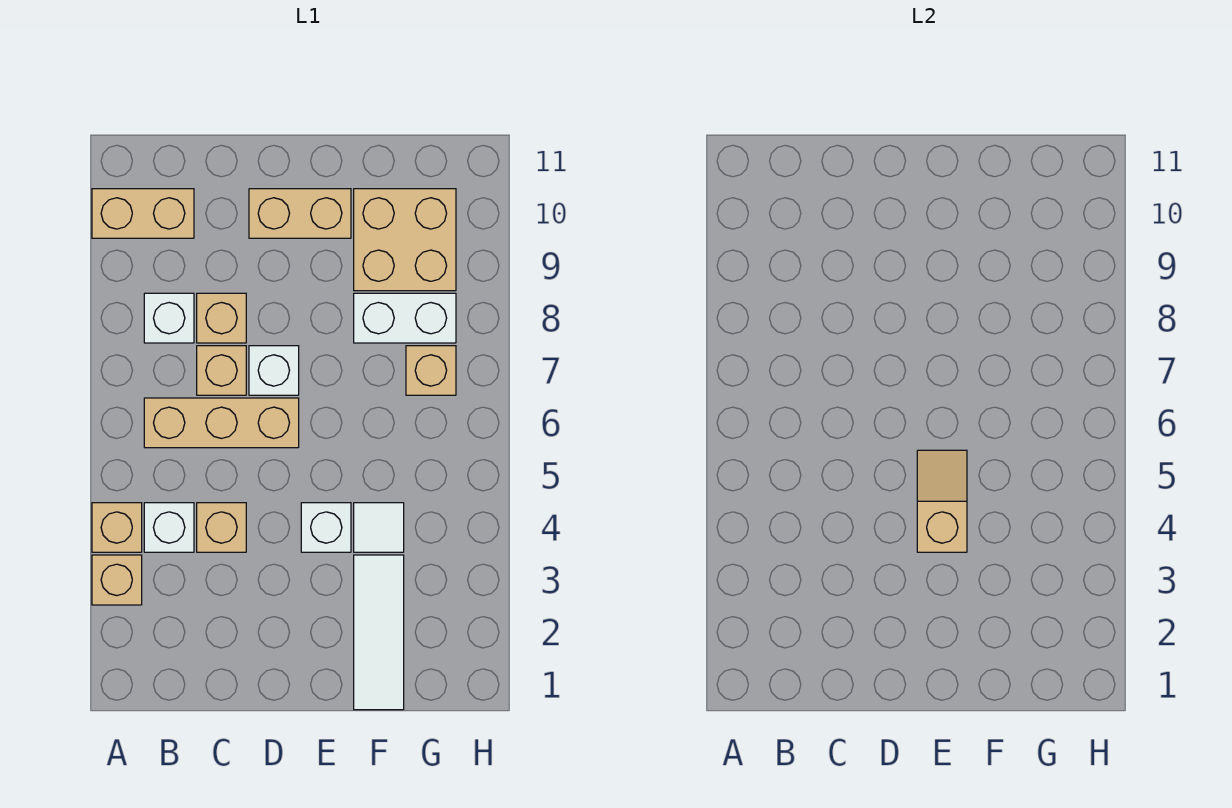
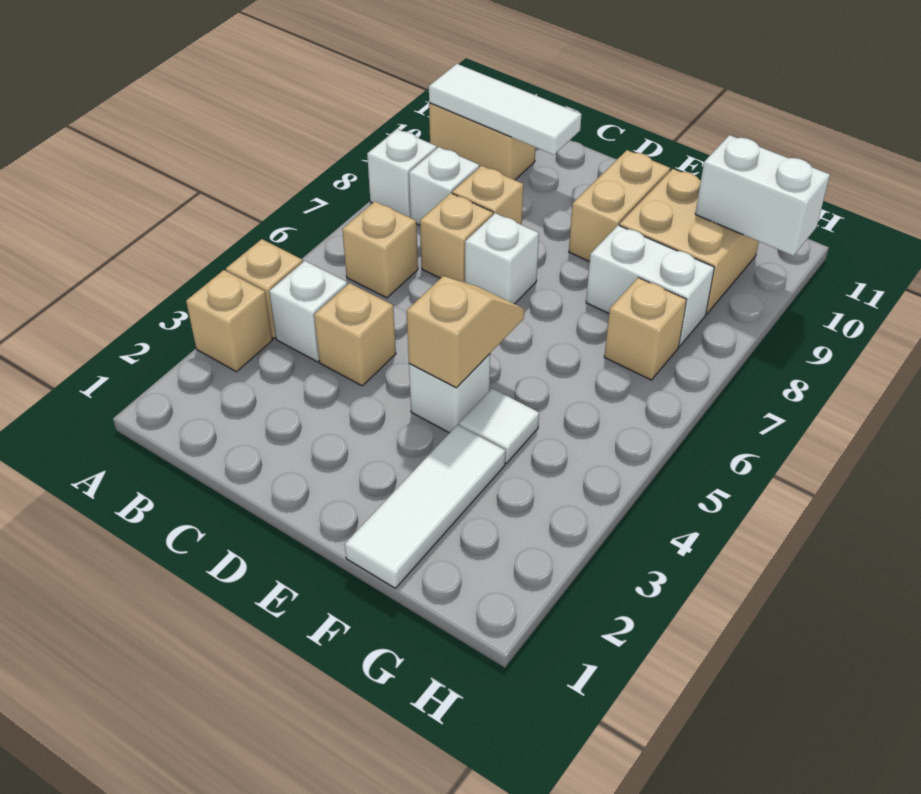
none -> white 1x1 brick [367,129,437,218]
none -> white 1x3 tile [429,64,582,155]
tan 1x3 brick [144,398,299,448] -> tan 1x1 brick [342,201,418,298]
tan 1x2 brick [249,189,351,238] -> tan 1x2 brick turned to [569,150,670,262]
none -> white 1x2 brick [695,135,830,256]

